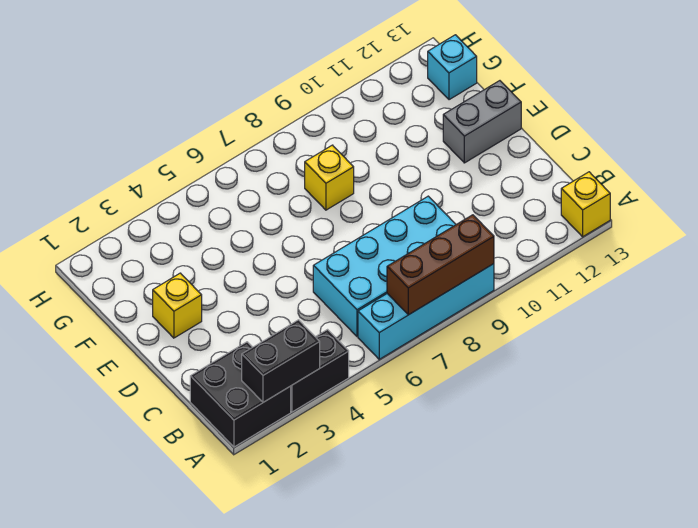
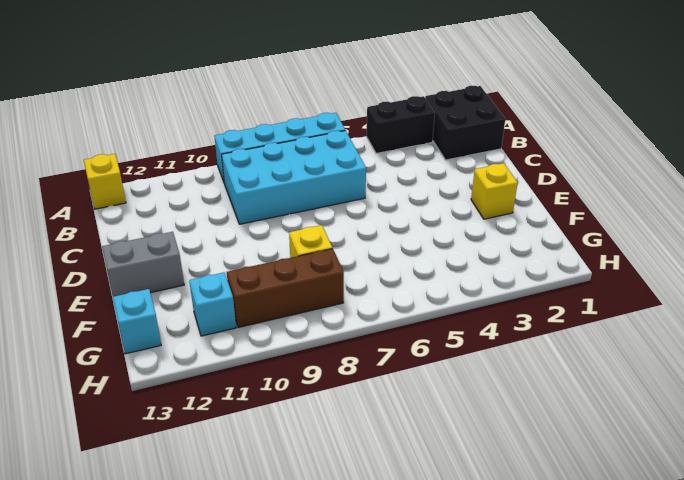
black 1x2 brick [242,320,320,402] -> none
brown 1x3 brick [387,215,494,315] -> brown 1x3 brick moved to [227,249,344,328]
none -> cyan 1x1 brick [189,272,236,336]

